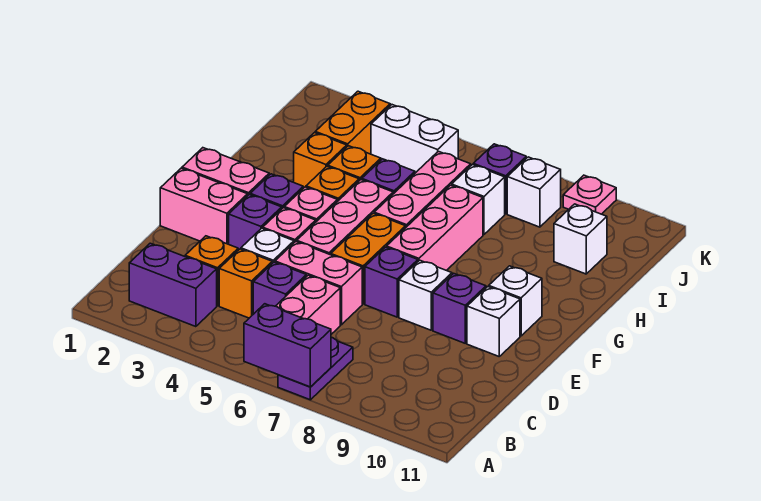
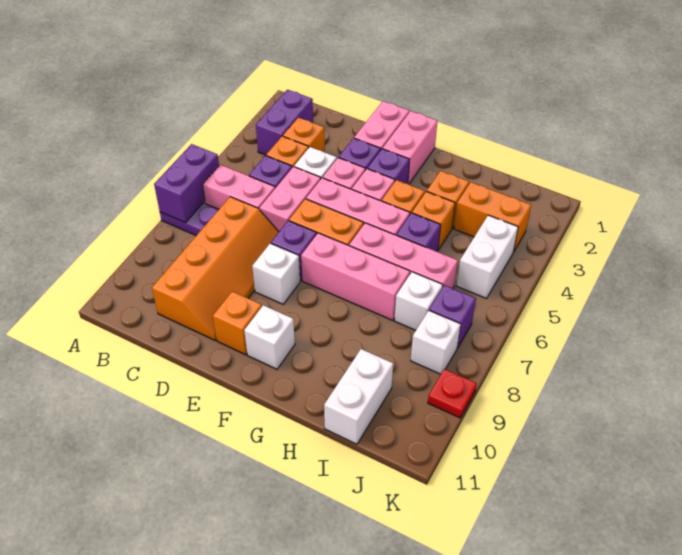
none -> orange 2x4 slope [152,197,279,340]
purple 1x1 brick [433,273,486,343] -> none
white 1x1 brick [467,287,520,356] -> orange 1x1 brick [213,291,262,355]
white 1x1 brick [554,204,607,274] -> white 1x2 brick [324,349,393,444]
pink 1x1 plate [563,175,616,214] -> red 1x1 plate [428,369,477,418]

